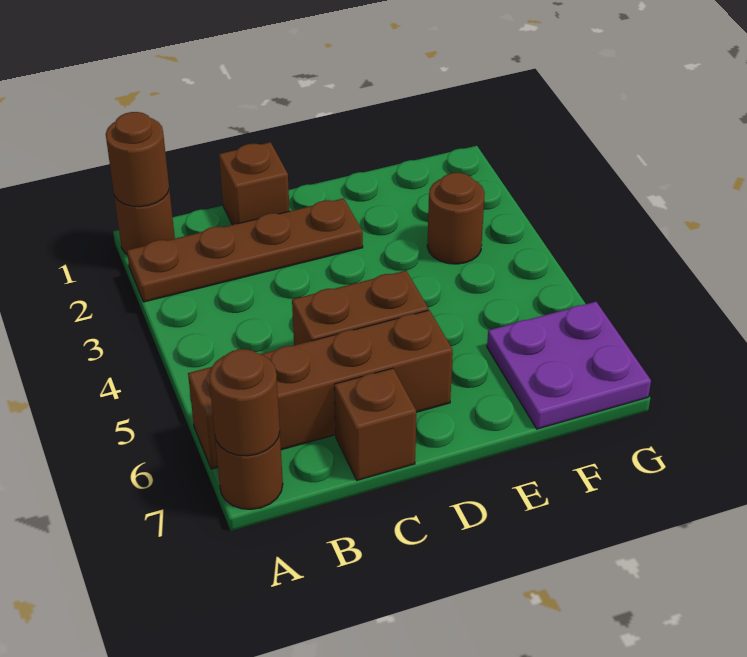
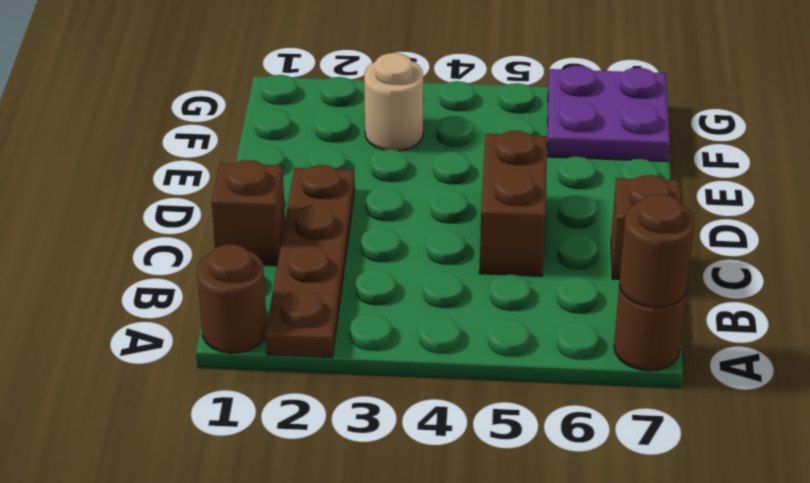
brown 1x1 round brick [106,112,169,207] -> none
brown 1x4 brick [188,310,453,469] -> none
brown 1x1 round brick [427,173,485,264] -> tan 1x1 round brick [364,53,423,151]

